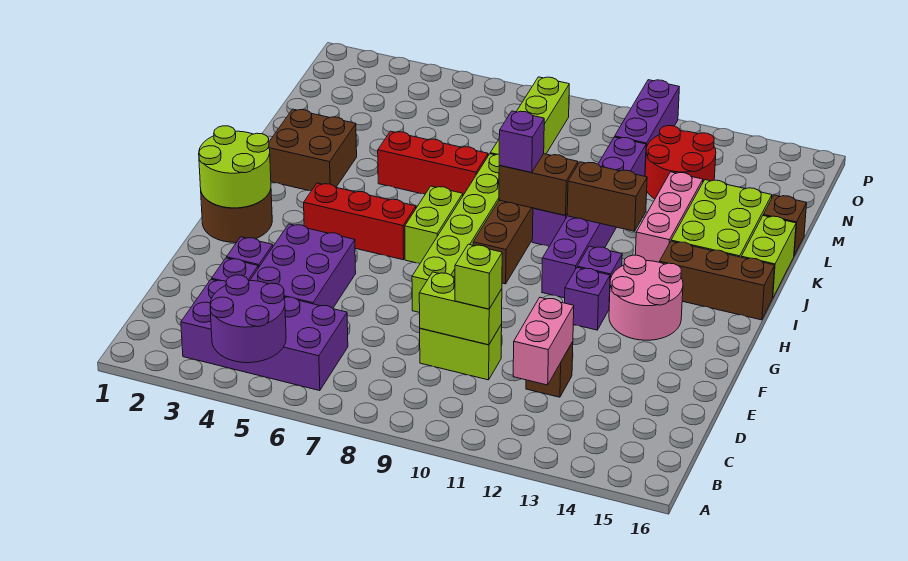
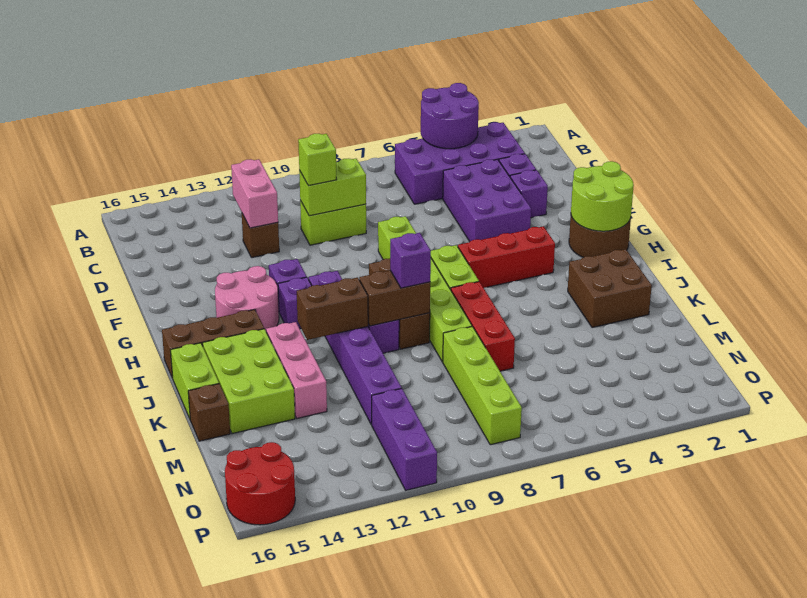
red 1x3 brick [378,131,488,195] -> red 1x3 brick turned to [451,282,515,371]
red 2x2 round brick [645,126,716,199] -> red 2x2 round brick moved to [225,442,295,525]

